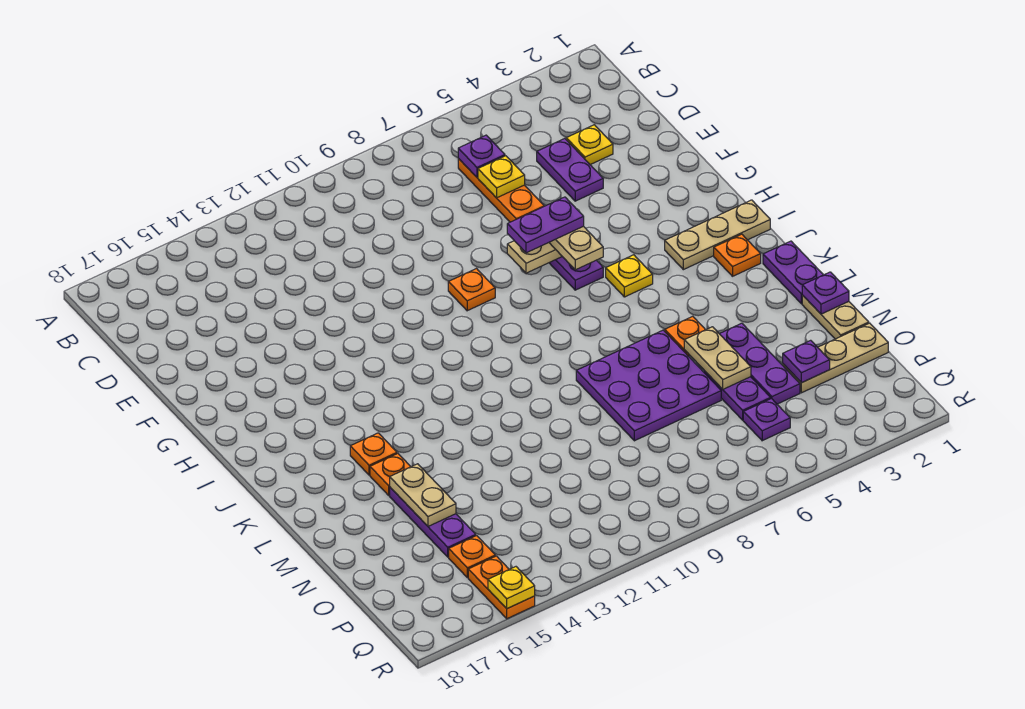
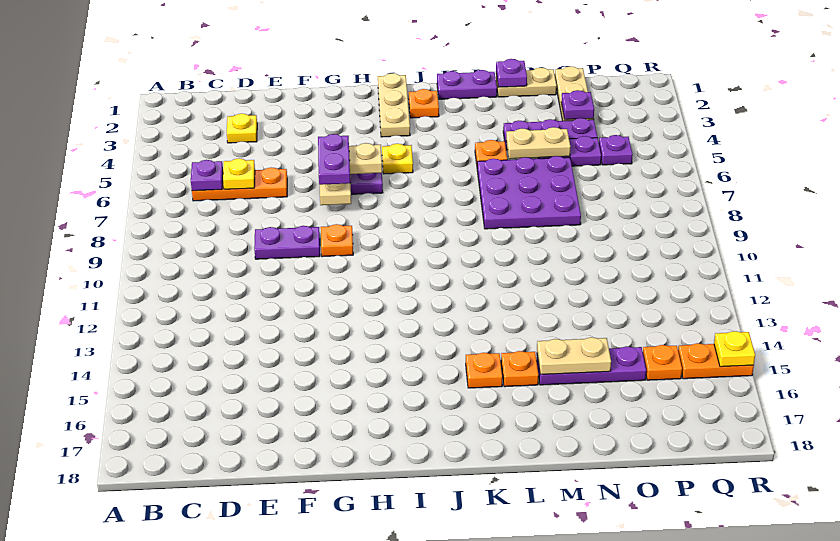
purple 1x2 plate [537,139,603,201] -> purple 1x2 plate moved to [254,226,320,259]

